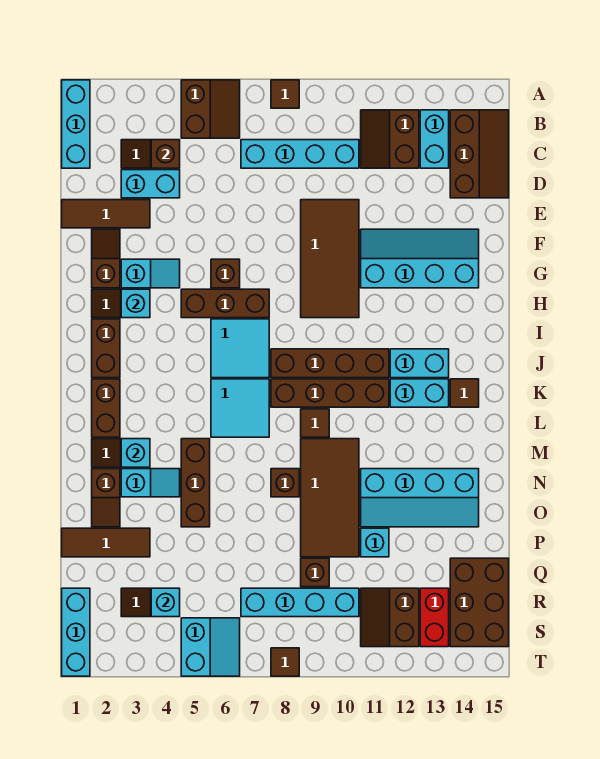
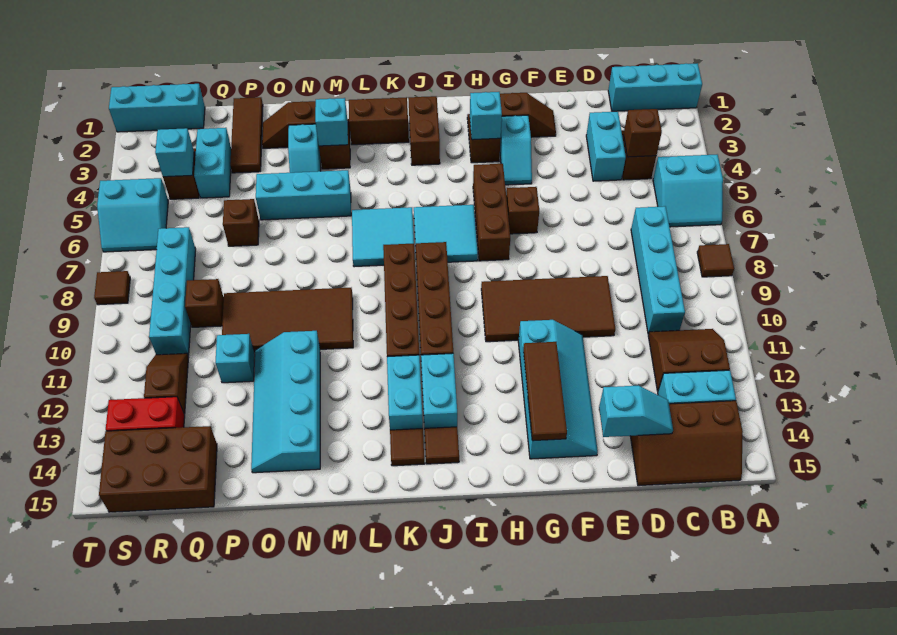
brown 2x2 slope [181,80,240,138] -> cyan 2x2 slope [653,155,723,227]
none -> cyan 1x2 slope [599,386,673,437]
brown 1x3 tile [62,200,150,228] -> brown 1x3 tile moved to [523,342,567,441]
brown 1x2 brick [92,319,120,378] -> brown 1x2 brick turned to [408,96,440,165]
brown 1x1 tile [301,409,329,437] -> brown 1x1 tile moved to [425,427,459,464]
brown 1x3 brick [181,439,210,527] -> cyan 1x3 brick [256,170,351,220]
brown 1x1 brick [271,469,299,497] -> brown 1x1 brick moved to [223,199,259,246]
none -> cyan 1x2 brick [194,128,231,198]
brown 2x2 slope [361,588,419,647] -> brown 1x2 slope [144,353,189,414]

